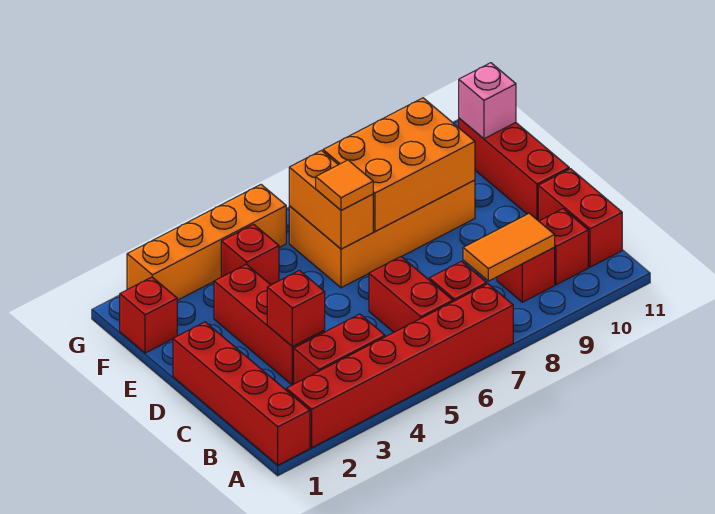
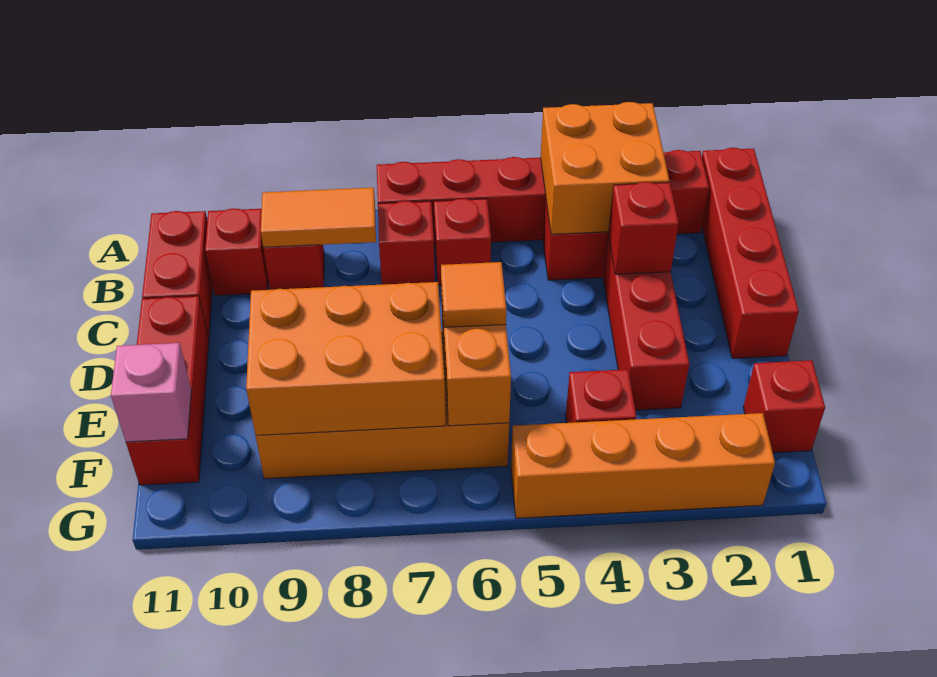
none -> orange 2x2 brick [541,102,669,234]
red 1x2 brick [369,257,453,332] -> red 1x1 brick [434,199,491,285]

